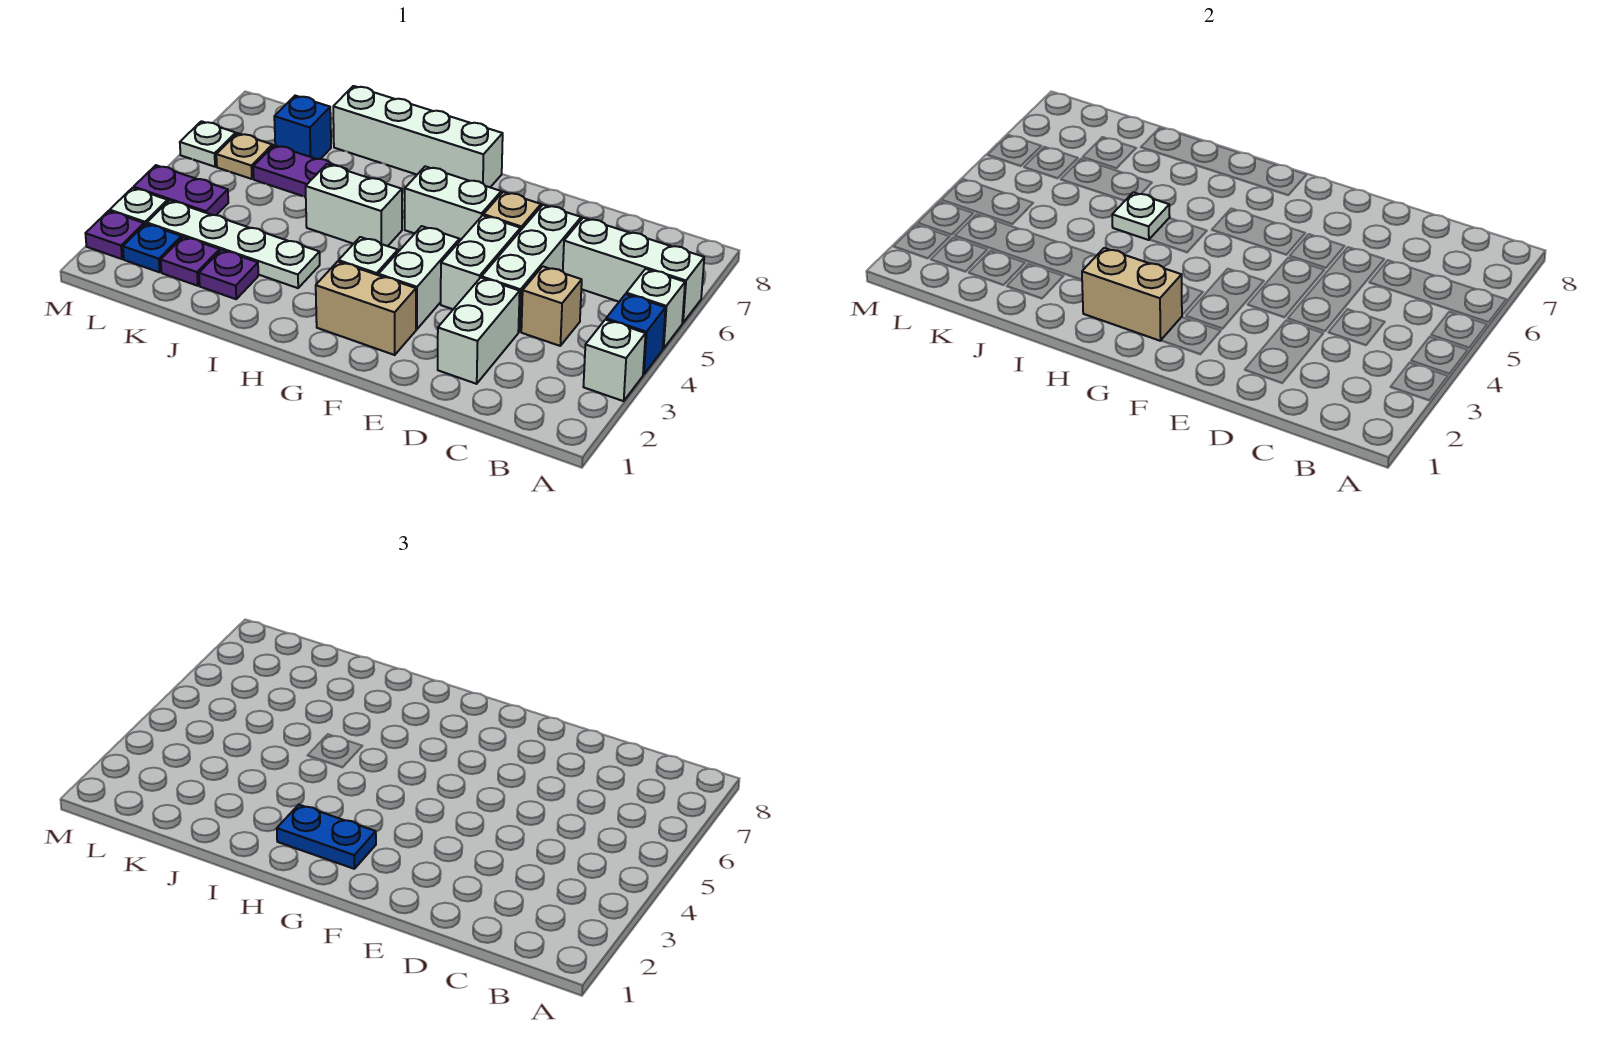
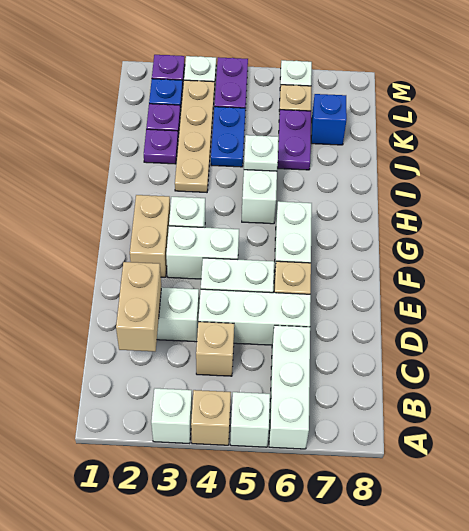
blue 1x1 brick [606,294,666,375] -> tan 1x1 brick [191,390,231,445]
tan 1x2 brick [1082,248,1182,341] -> tan 1x2 brick moved to [116,262,161,351]
blue 1x2 plate [277,805,376,869] -> blue 1x2 plate moved to [211,107,246,167]
white 1x4 brick [333,86,503,187] -> none
white 1x4 plate [147,200,320,288] -> tan 1x4 plate [175,80,215,192]

